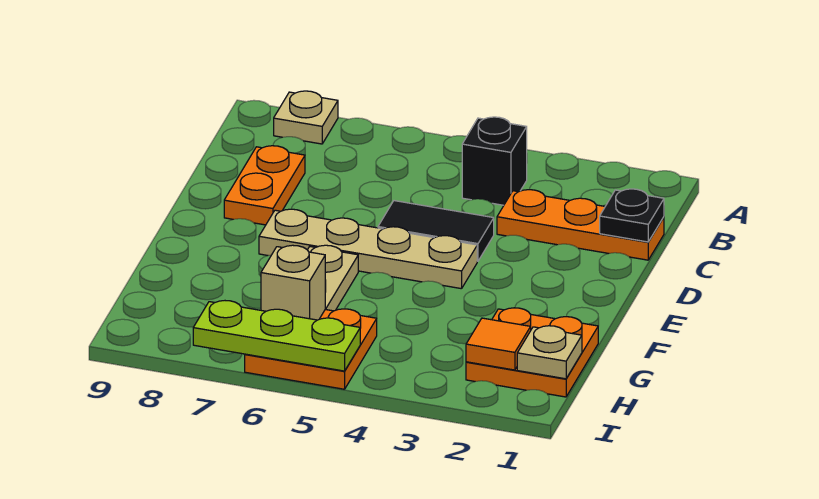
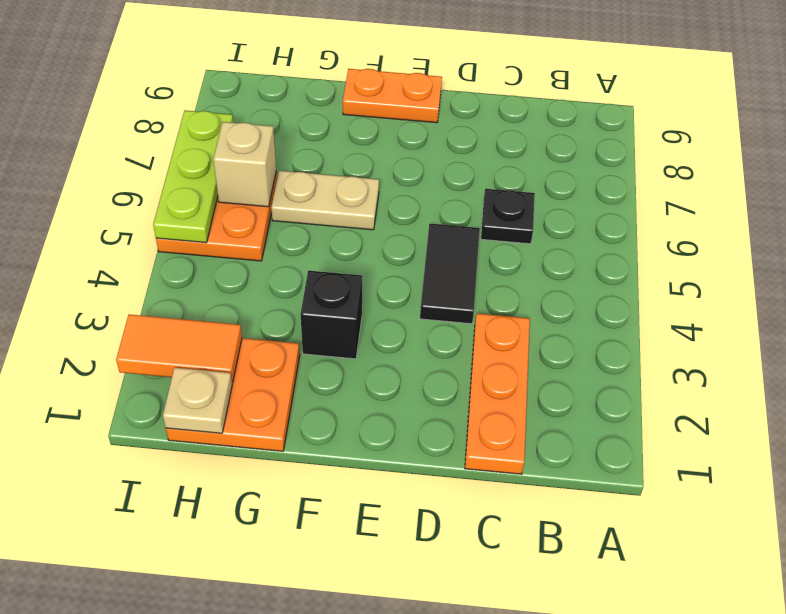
tan 1x1 plate [274,91,338,144] -> none
black 1x1 brick [462,117,527,205] -> black 1x1 brick moved to [300,270,362,359]
black 1x1 plate [600,189,664,242] -> black 1x1 plate moved to [481,189,535,244]
orange 1x2 plate [224,146,305,225] -> orange 1x2 plate moved to [343,69,442,123]
tan 1x4 plate [259,209,477,289] -> none
orange 1x1 tile [466,318,531,370] -> orange 1x2 tile [116,314,242,383]

